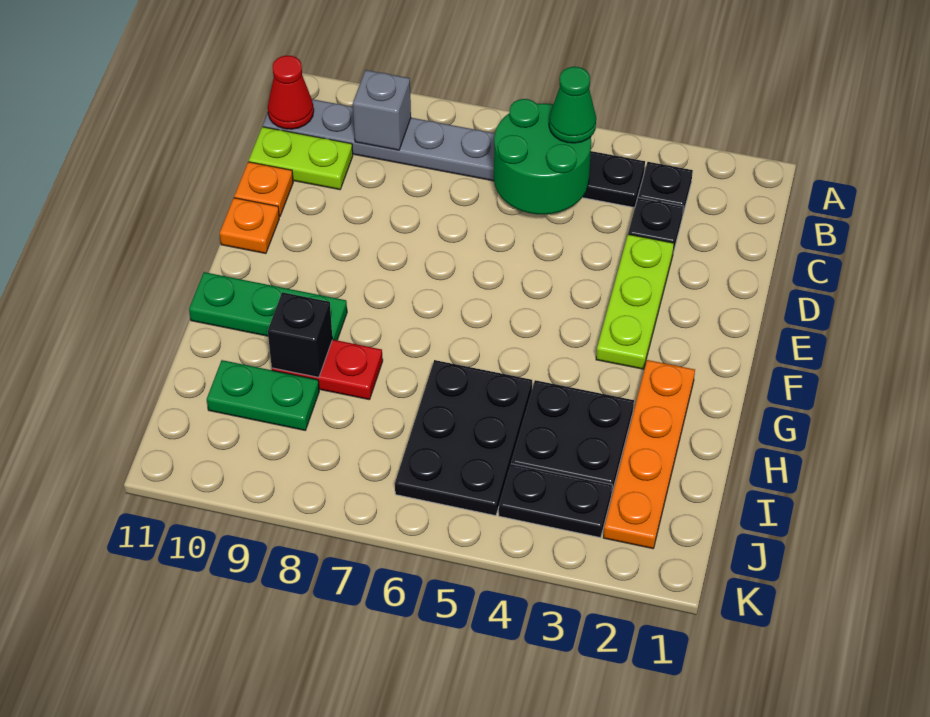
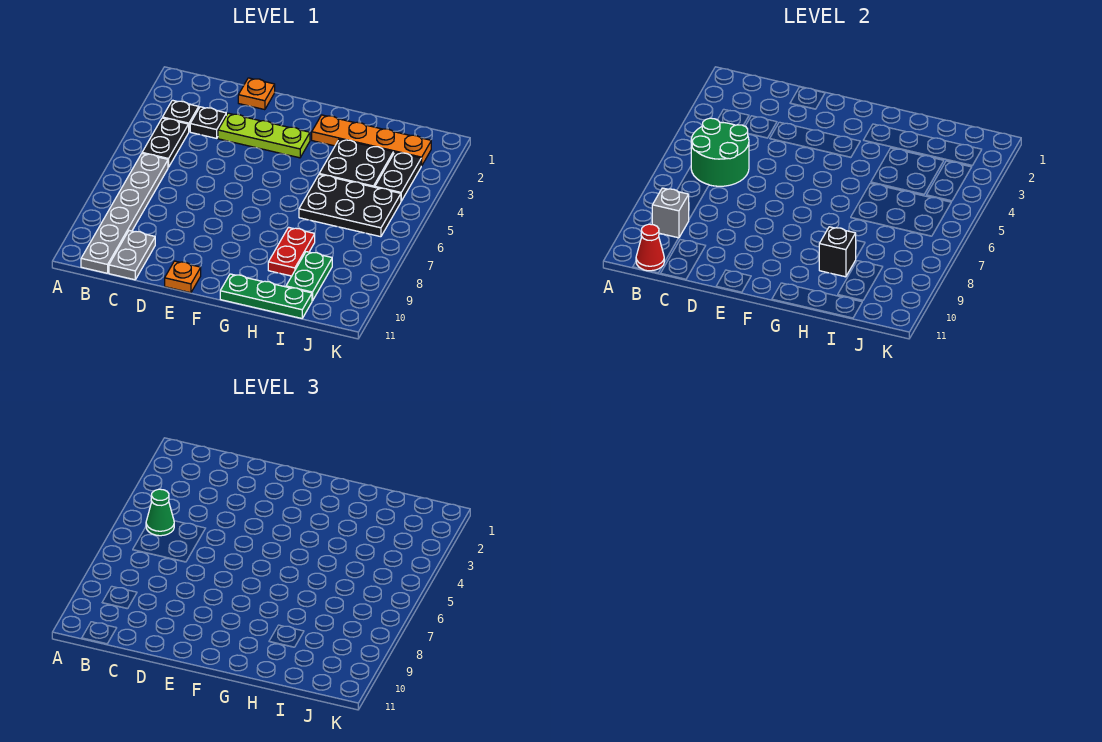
lime 1x2 plate [249,127,353,190] -> grey 1x2 plate [109,231,155,280]
orange 1x1 plate [234,162,293,217] -> orange 1x1 plate moved to [238,78,275,110]
green 1x3 plate [189,272,347,340] -> green 1x3 plate turned to [220,274,312,318]

